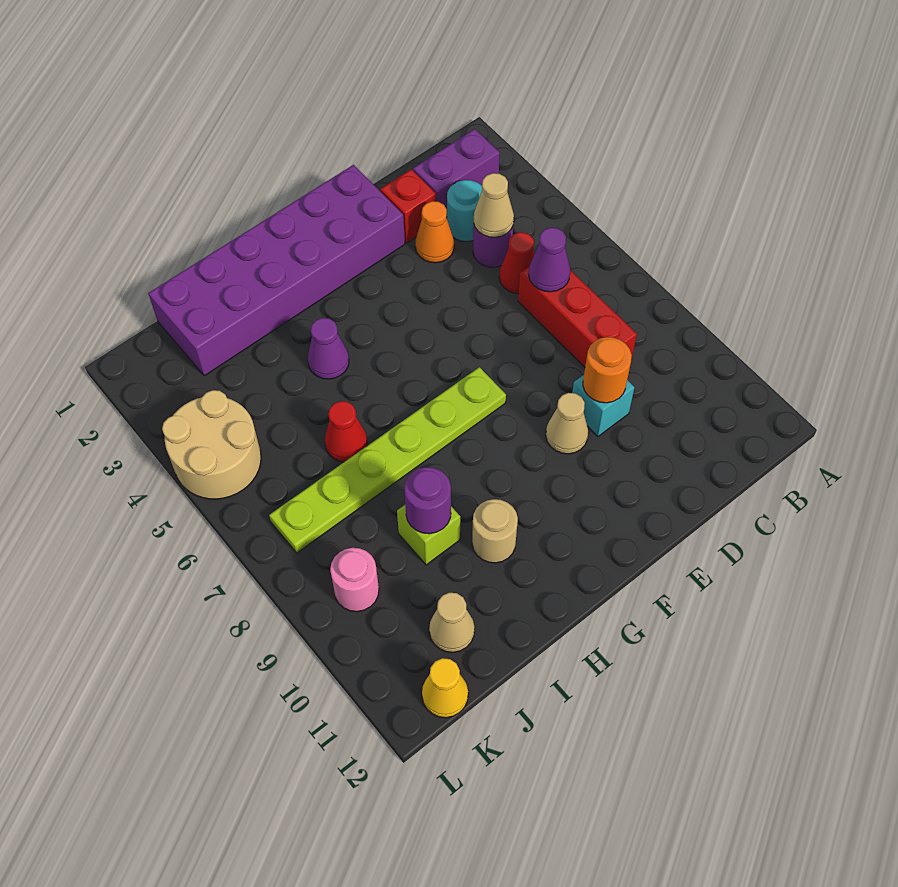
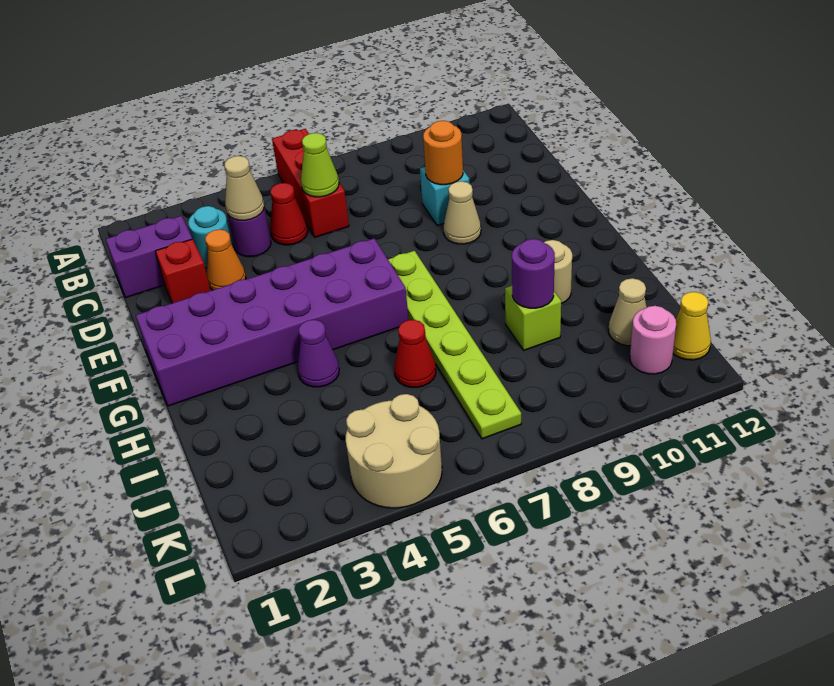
purple 1x2 brick [413,129,500,209] -> purple 1x2 brick turned to [106,216,192,297]
red 1x3 brick [518,267,637,367] -> red 1x3 brick turned to [272,129,349,237]
purple 1x1 cone [529,228,570,292] -> lime 1x1 cone [301,133,339,197]
purple 2x6 brick [148,165,405,376] -> purple 2x6 brick turned to [136,238,408,406]
pink 1x1 round brick [330,548,379,611] -> pink 1x1 round brick moved to [630,306,676,374]

